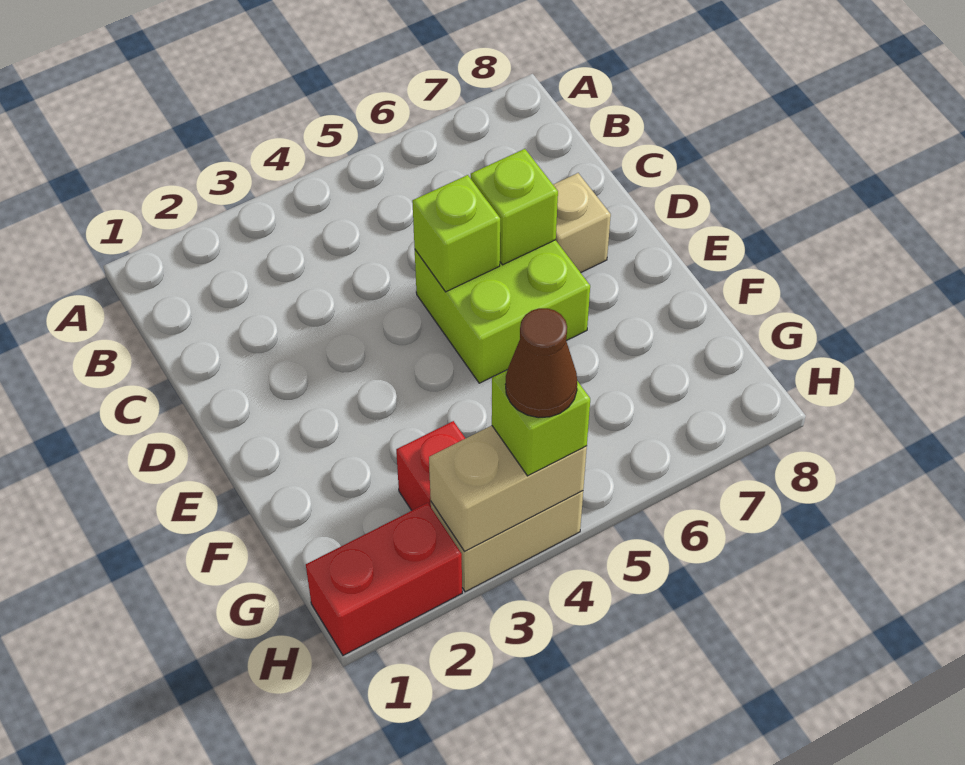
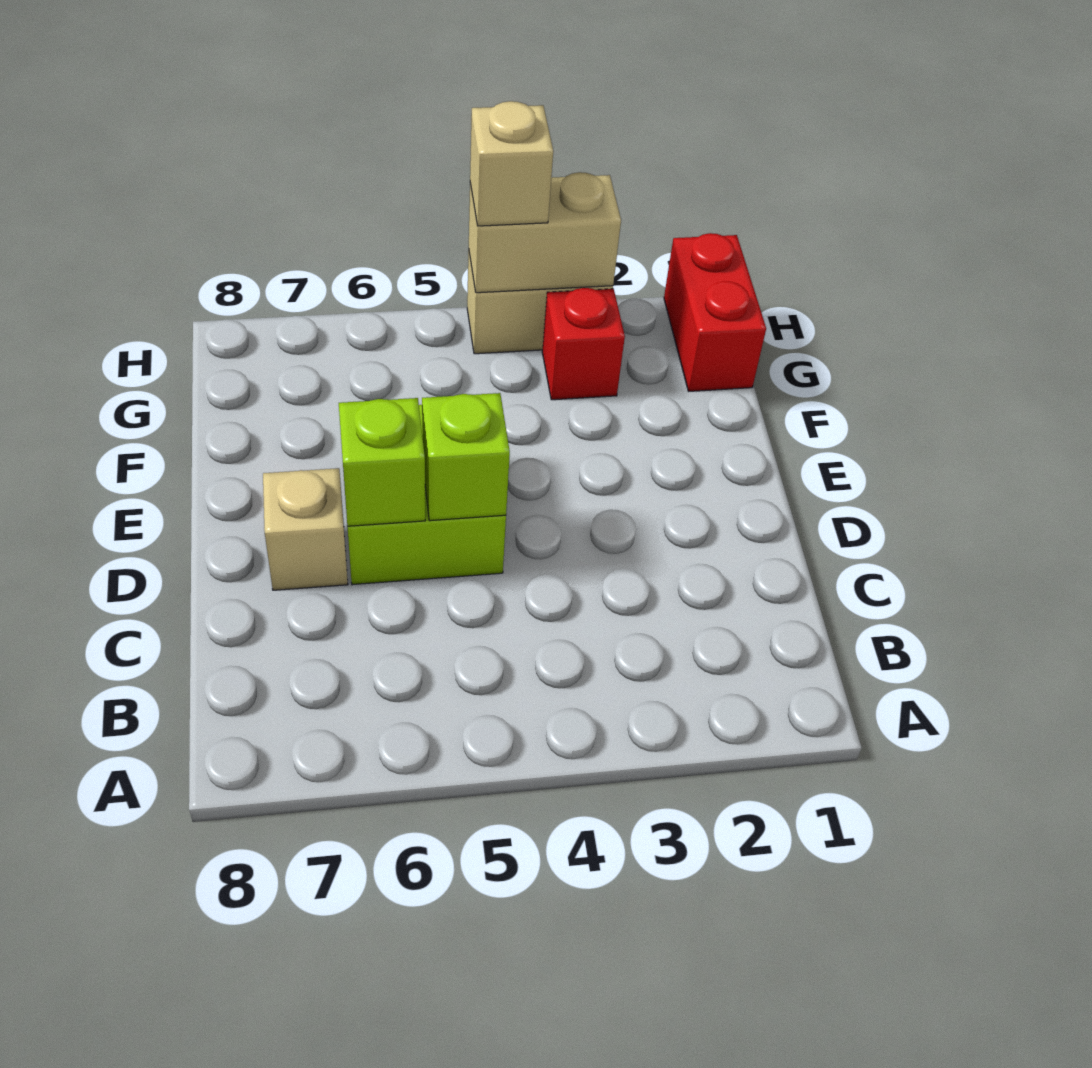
red 1x2 brick [306,503,462,655] -> red 1x2 brick turned to [664,233,766,391]
lime 1x1 brick [492,370,590,476] -> tan 1x1 brick [470,101,553,226]
brown 1x1 cone [505,308,577,418] -> none

